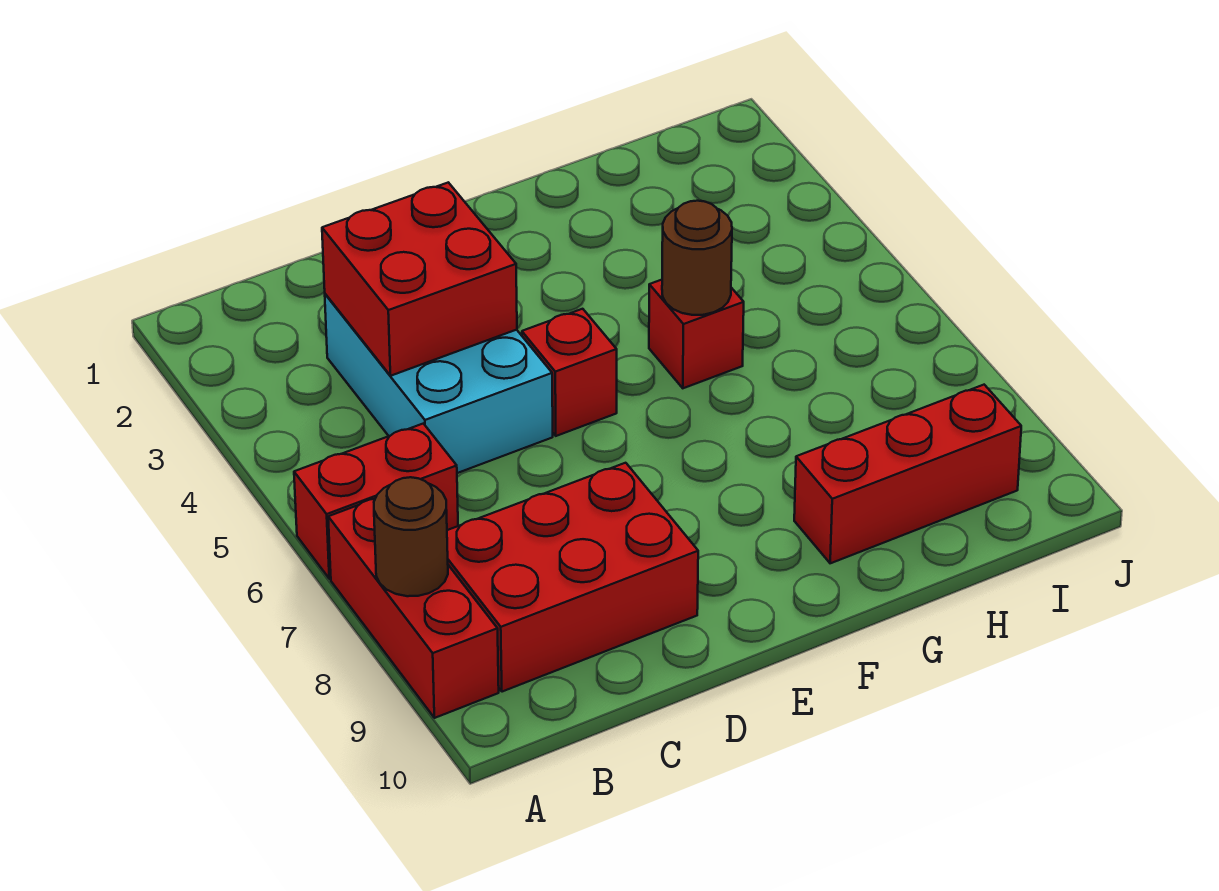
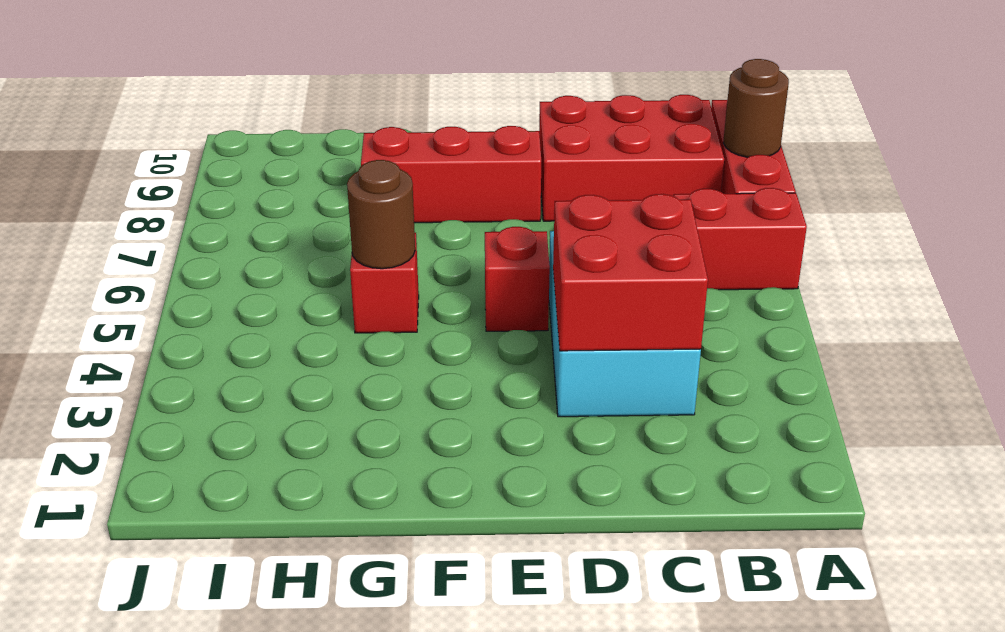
red 1x3 brick [794,385,1021,563] -> red 1x3 brick moved to [361,126,541,223]

